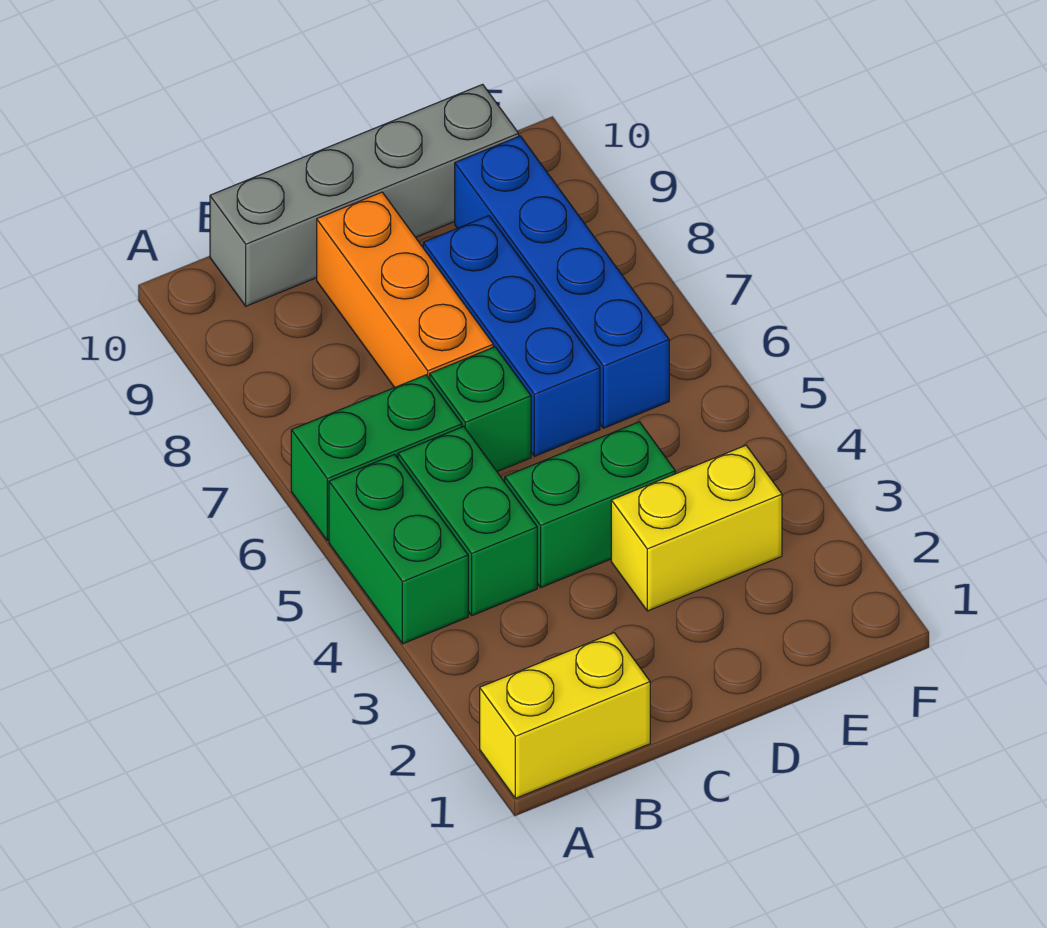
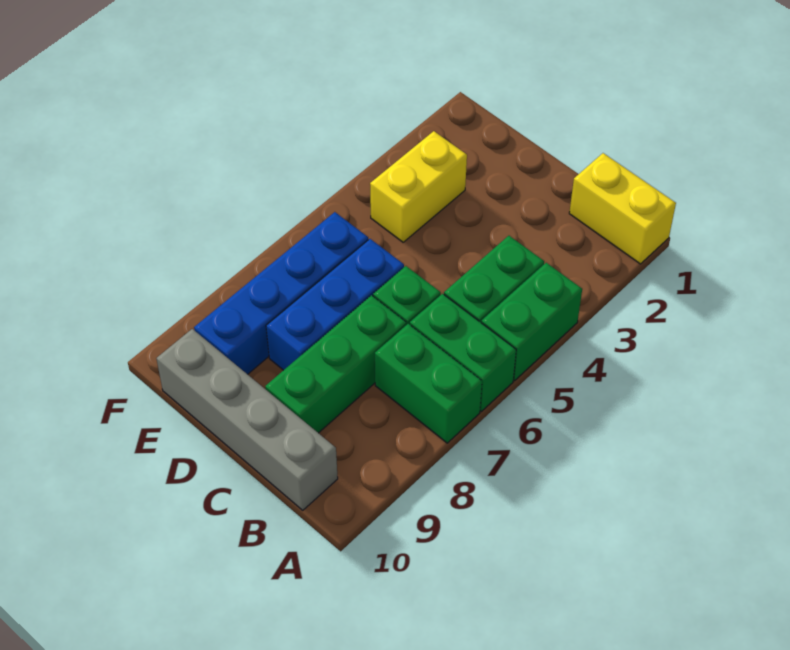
green 1x2 brick [505,422,675,587] -> green 1x2 brick moved to [375,324,482,443]
orange 1x3 brick [317,192,493,388] -> green 1x3 brick [265,295,406,433]
yellow 1x2 brick [611,445,782,611] -> yellow 1x2 brick turned to [370,131,467,242]

